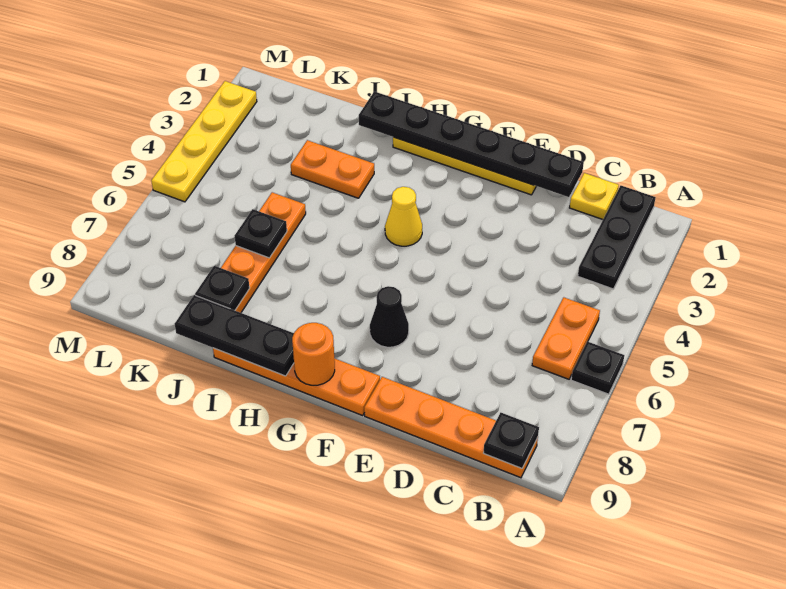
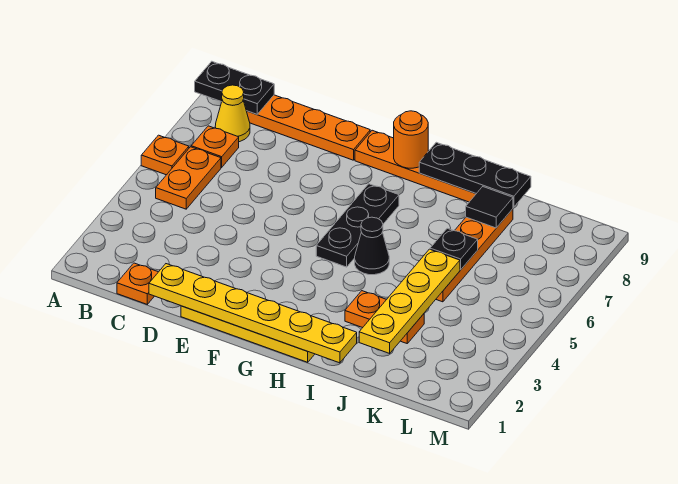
black 1x1 plate [571,341,624,394] -> orange 1x1 plate [141,135,189,175]
black 1x3 plate [578,186,656,289] -> black 1x3 plate moved to [316,184,399,267]
none -> orange 1x1 plate [191,126,239,167]
black 1x1 plate [484,413,539,468] -> black 1x2 plate [195,61,274,114]
yellow 1x1 plate [570,173,619,219] -> orange 1x1 plate [117,263,158,304]
black 1x6 plate [359,91,584,197] -> yellow 1x6 plate [149,264,357,363]
black 1x1 cone [370,286,409,347] -> black 1x1 cone moved to [355,217,389,275]
yellow 1x1 cone [385,187,422,246] -> yellow 1x1 cone moved to [215,85,250,142]
black 1x1 plate [195,266,250,310] -> black 1x1 tile [466,187,513,228]
yellow 1x4 plate [151,81,257,202] -> yellow 1x4 plate moved to [359,249,460,353]

